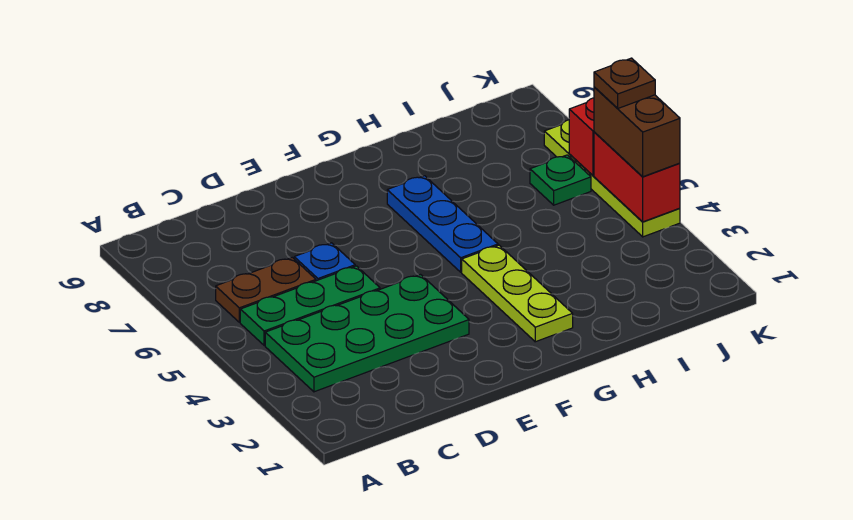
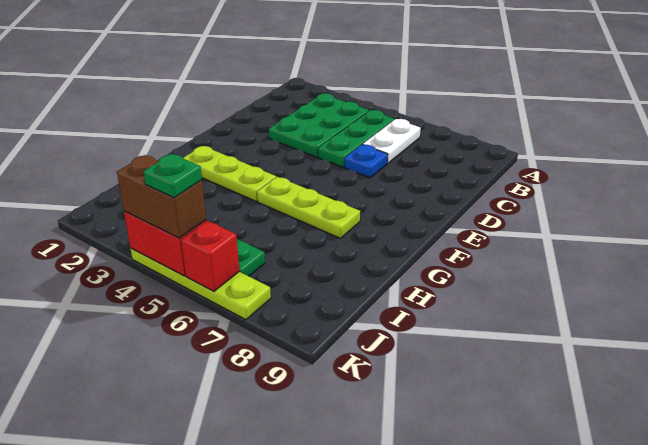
green 2x4 plate [265,275,469,392] -> green 2x3 plate [269,93,369,157]
brown 1x2 plate [216,258,316,322] -> white 1x2 plate [363,119,421,164]
blue 1x3 plate [387,176,498,272] -> lime 1x3 plate [257,177,360,238]
brown 1x1 plate [594,58,655,108] -> green 1x1 plate [143,154,202,198]

